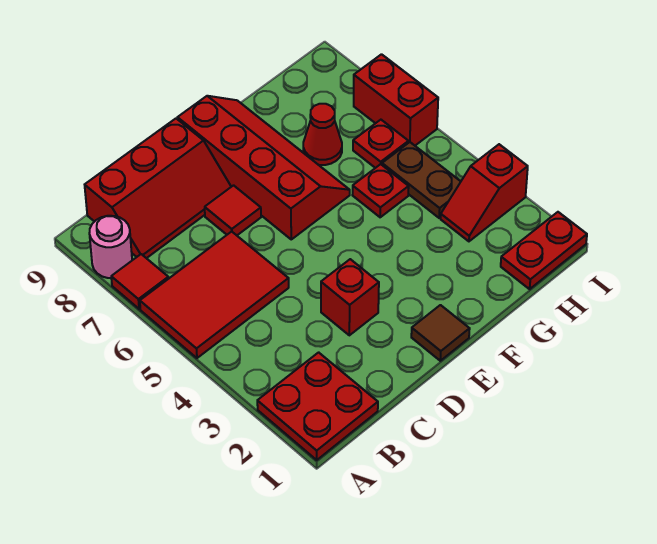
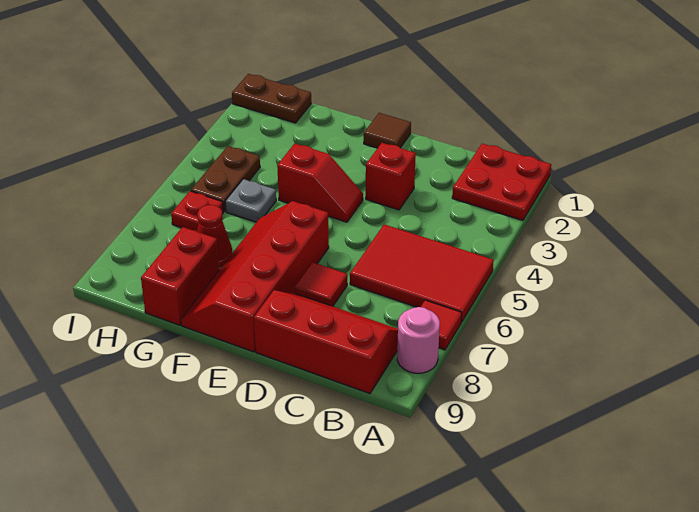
red 1x1 plate [353,164,409,217] -> grey 1x1 plate [225,179,276,222]
red 1x2 plate [501,212,587,289] -> brown 1x2 plate [232,74,311,123]
red 1x2 slope [441,144,528,241] -> red 1x2 slope moved to [277,143,363,222]
red 1x2 brick [354,54,438,145] -> red 1x2 brick moved to [141,227,219,325]

